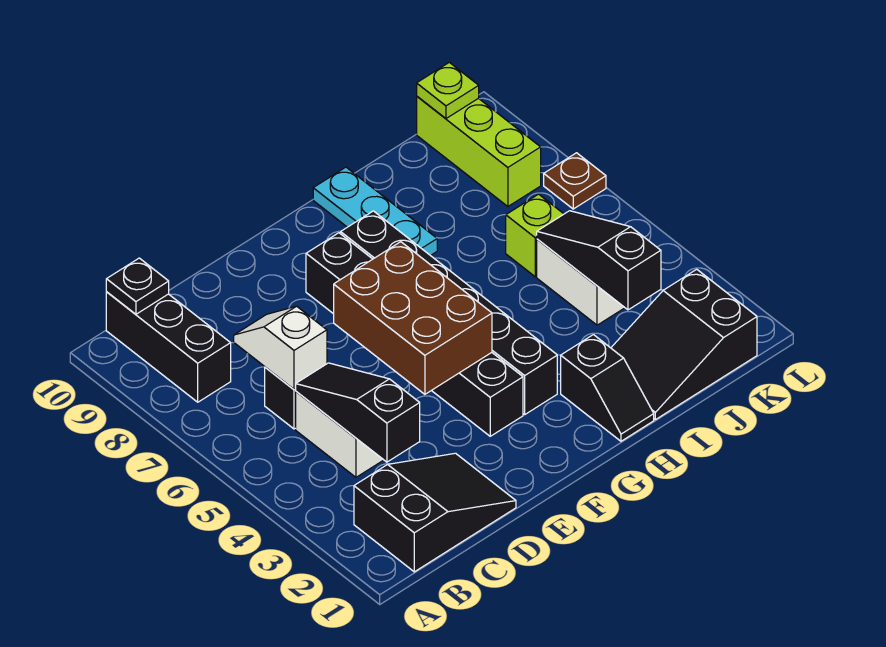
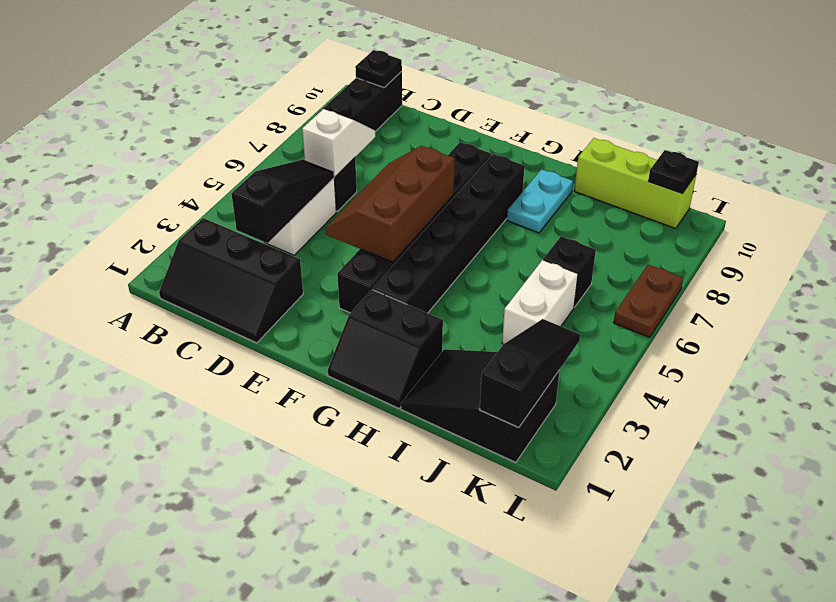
black 2x3 slope [354,453,516,572] -> black 2x3 slope turned to [159,218,303,343]
brown 2x3 brick [334,242,492,394] -> brown 2x3 slope [325,146,455,262]
black 1x2 slope [561,335,654,441] -> black 2x2 slope [328,290,443,408]
cyan 1x3 plate [313,167,437,256] -> cyan 1x2 plate [507,169,573,233]
black 1x3 slope [537,211,661,310] -> black 1x3 slope moved to [480,319,580,427]
lime 1x1 brick [506,194,563,277] -> black 1x1 brick [543,236,596,307]
lime 1x3 brick [417,97,541,206] -> lime 1x3 brick turned to [574,138,696,229]
lime 1x1 plate [417,62,479,119] -> black 1x1 plate [648,150,699,194]
brown 1x1 plate [544,153,606,209] -> brown 1x2 plate [614,265,683,337]

